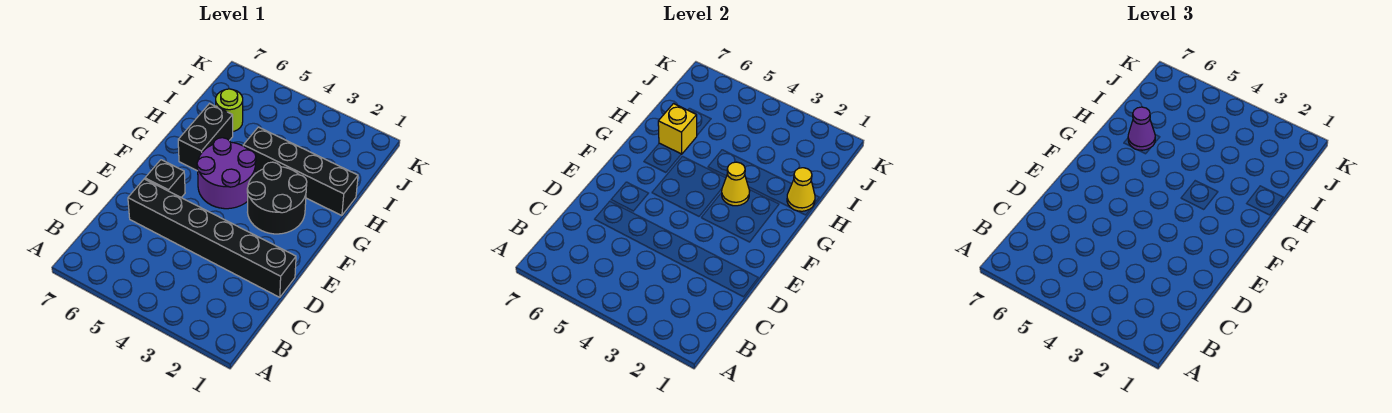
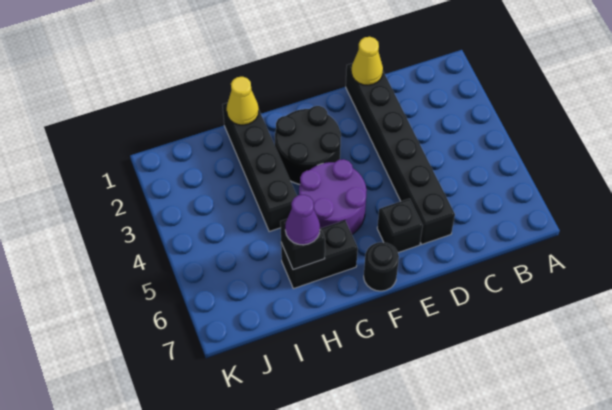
none -> black 1x1 round brick [364,242,399,291]
yellow 1x1 cone [722,162,750,206] -> yellow 1x1 cone moved to [351,37,383,85]
yellow 1x1 brick [658,104,697,154] -> black 1x1 brick [280,219,325,270]
lime 1x1 round brick [216,89,243,131] -> none

